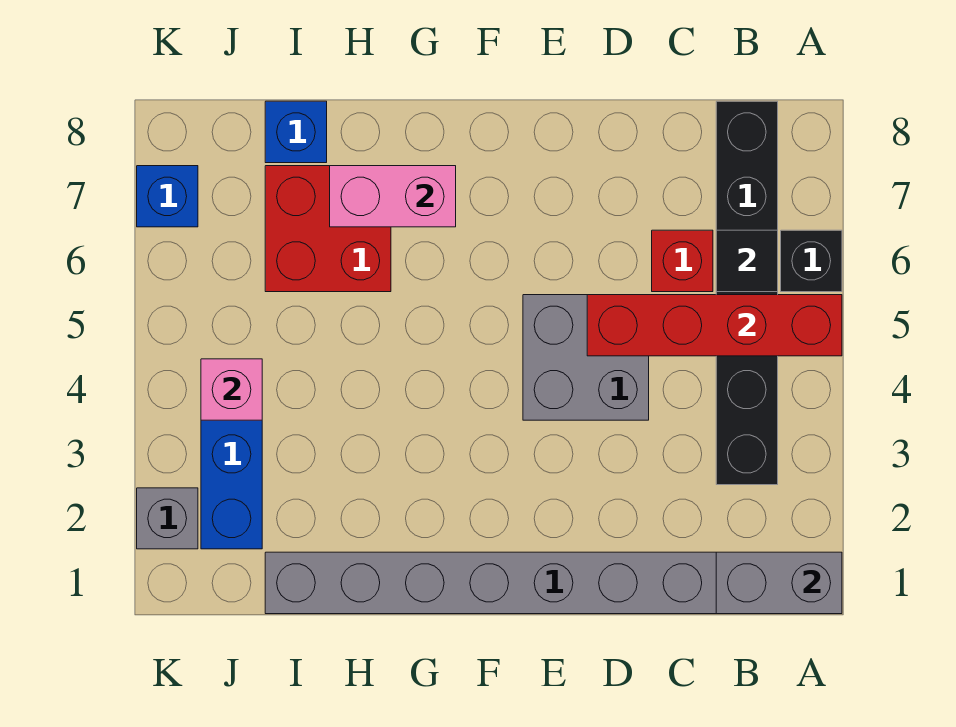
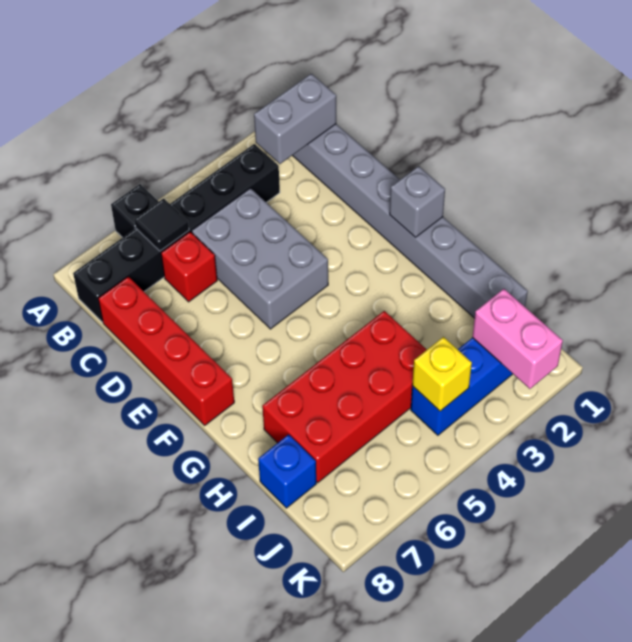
grey 1x2 brick [716,552,842,614] -> grey 1x2 brick turned to [254,74,336,164]
red 1x4 brick [587,295,842,356] -> red 1x4 brick moved to [98,277,234,425]
grey 2x2 brick [523,295,649,420] -> grey 2x3 brick [192,188,328,329]
pink 1x2 brick [330,166,456,227] -> pink 1x2 brick moved to [472,289,563,389]
red 2x2 brick [265,166,391,292] -> red 2x4 brick [262,311,427,483]
pink 1x1 brick [201,359,262,420] -> yellow 1x1 brick [412,337,472,411]
grey 1x1 brick [137,488,198,549] -> grey 1x1 brick moved to [390,166,445,237]
blue 1x1 brick [137,166,198,227] -> none

